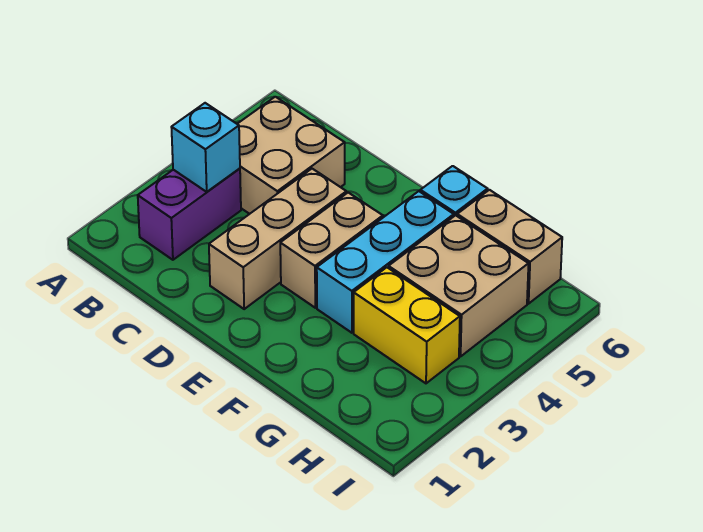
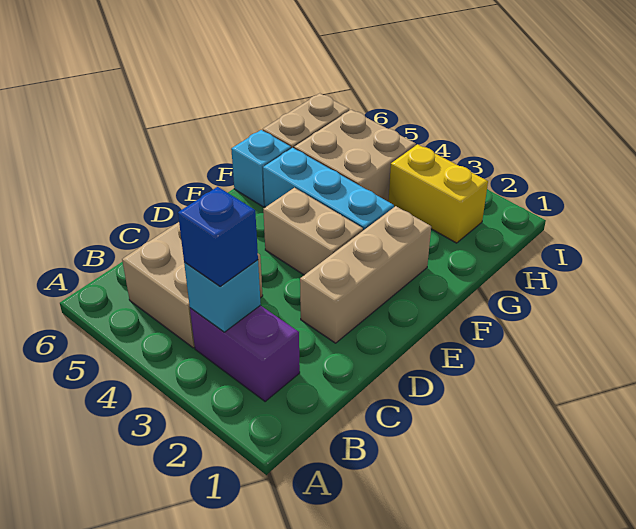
none -> blue 1x1 brick [178,187,258,286]
tan 1x3 brick [209,169,346,309] -> tan 1x3 brick turned to [300,206,431,343]
yellow 1x2 brick [354,267,460,383] -> yellow 1x2 brick turned to [388,144,488,243]

